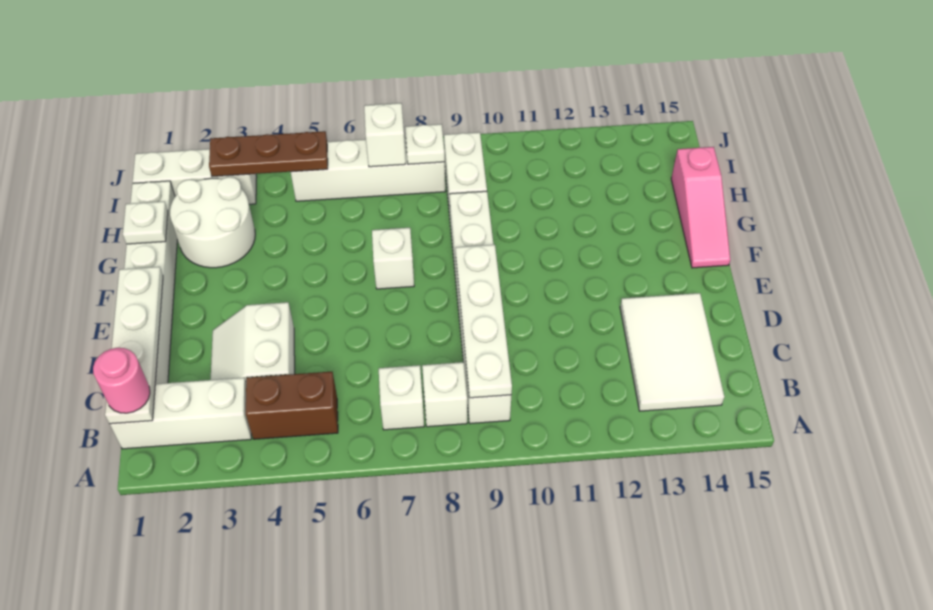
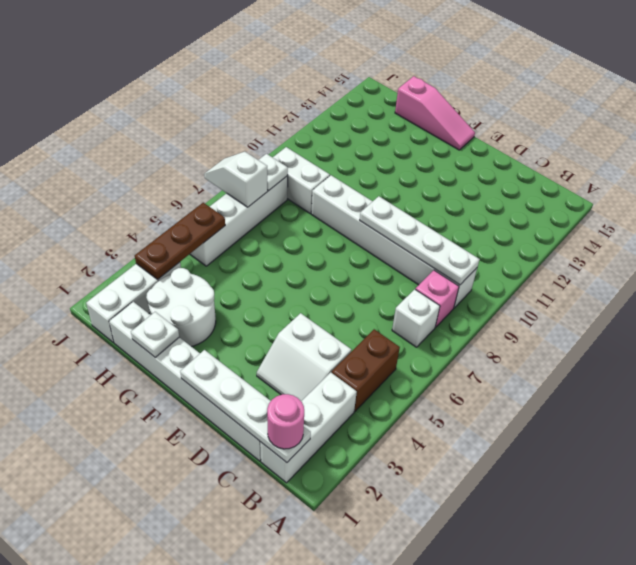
white 1x1 brick [422,362,467,427] -> pink 1x1 brick [415,270,459,327]
white 2x3 tile [620,293,724,411] -> none
white 1x1 brick [372,228,414,289] -> none

